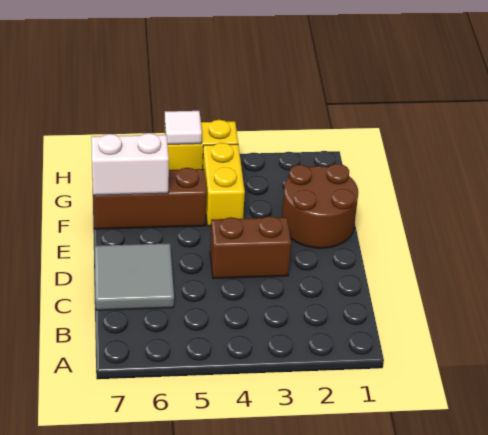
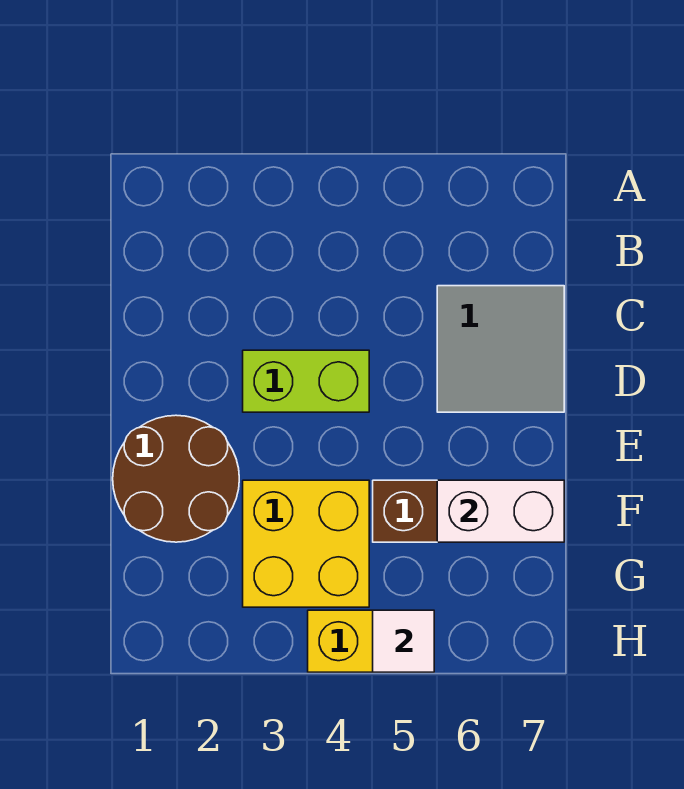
brown 1x2 brick [210,216,291,279] -> lime 1x2 brick [243,350,369,412]
yellow 1x2 brick [203,143,245,226] -> yellow 2x2 brick [243,480,369,607]

